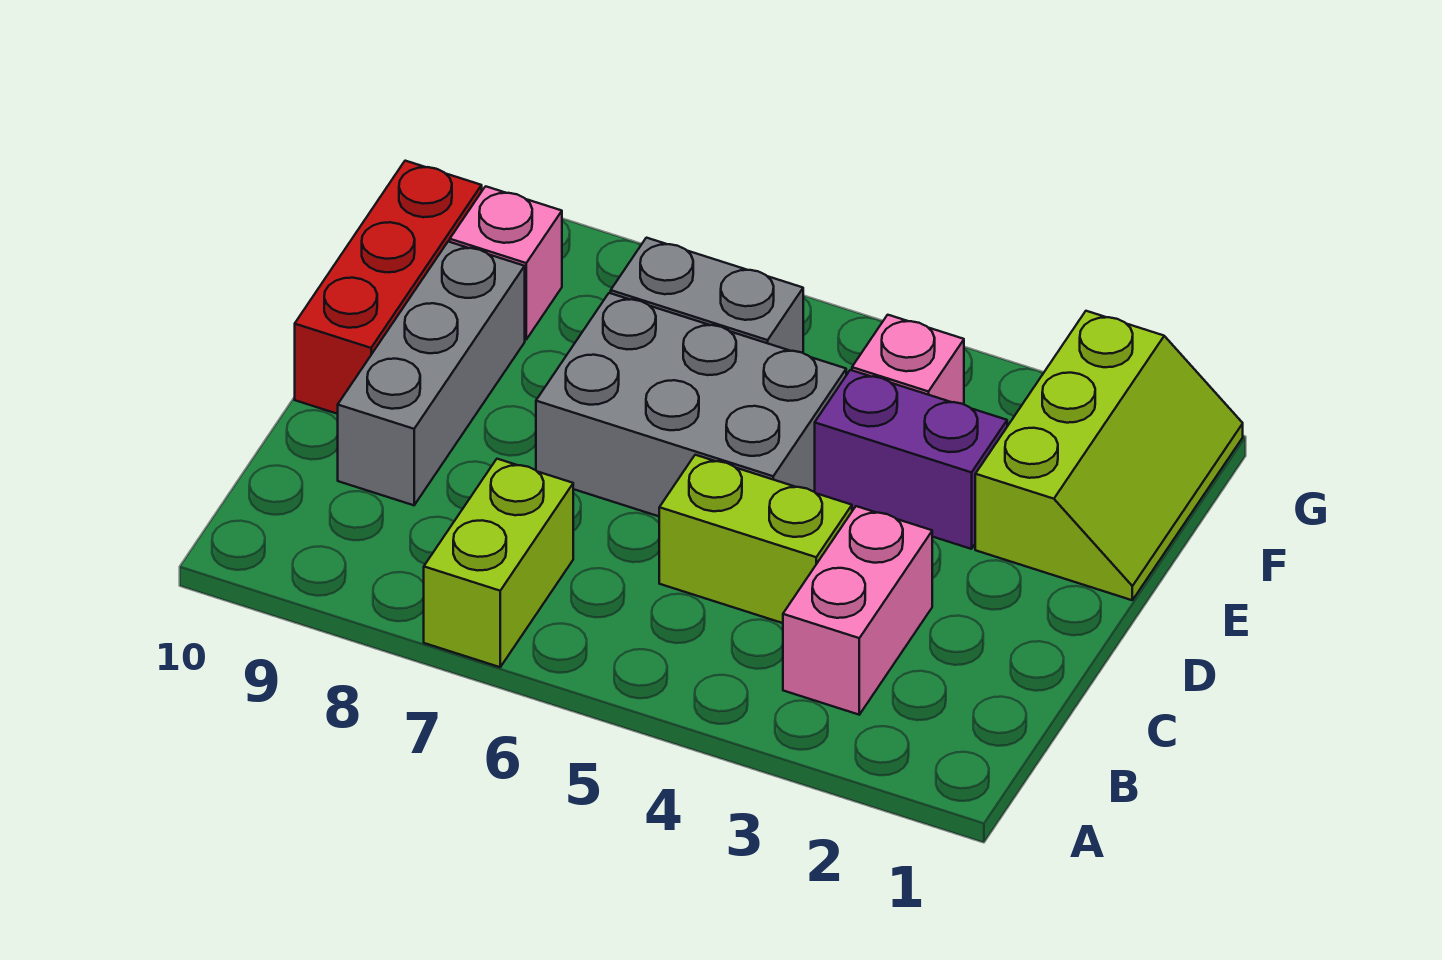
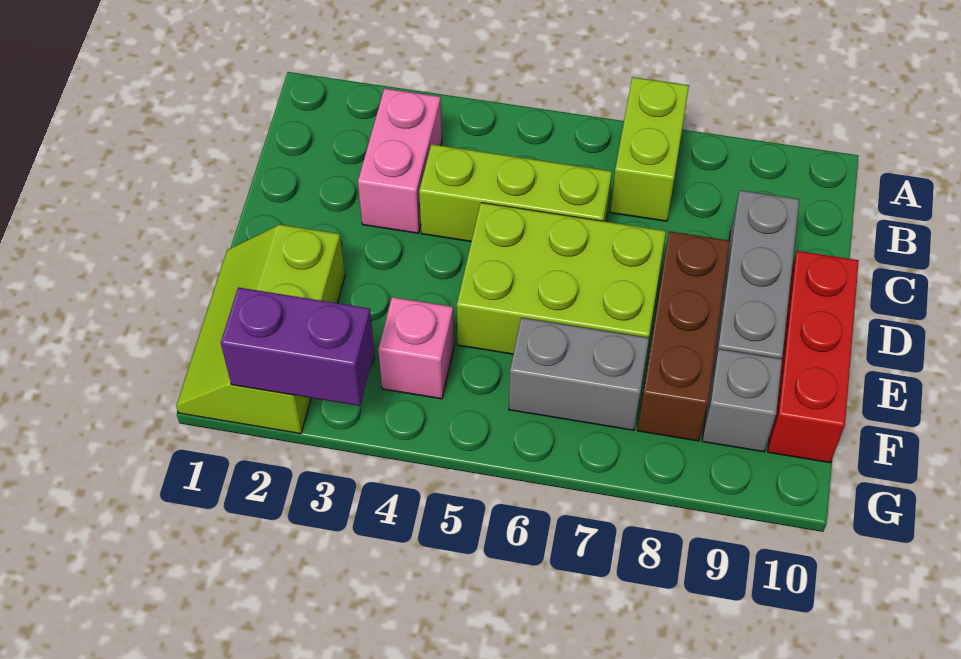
lime 1x2 brick [659,455,852,623] -> lime 1x3 brick [419,144,612,241]
grey 2x3 brick [536,293,846,516] -> lime 2x3 brick [457,203,666,354]
none -> brown 1x3 brick [637,231,730,441]
purple 1x2 brick [815,370,1007,549] -> purple 1x2 brick moved to [221,287,374,406]
pink 1x1 brick [450,186,562,340] -> grey 1x1 brick [702,349,782,452]

